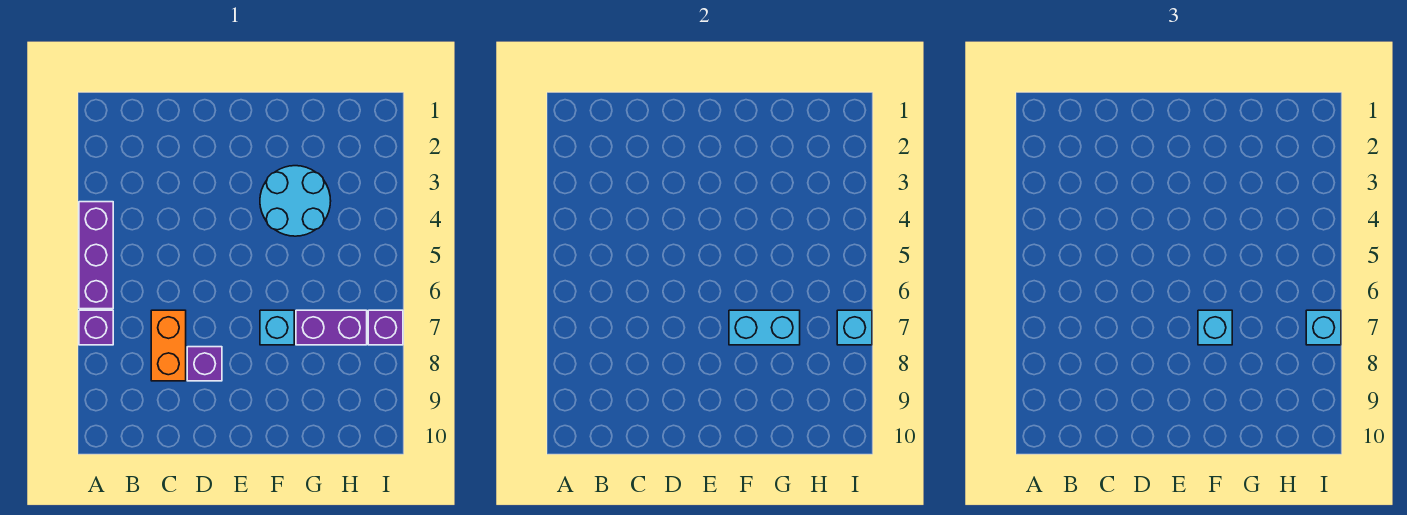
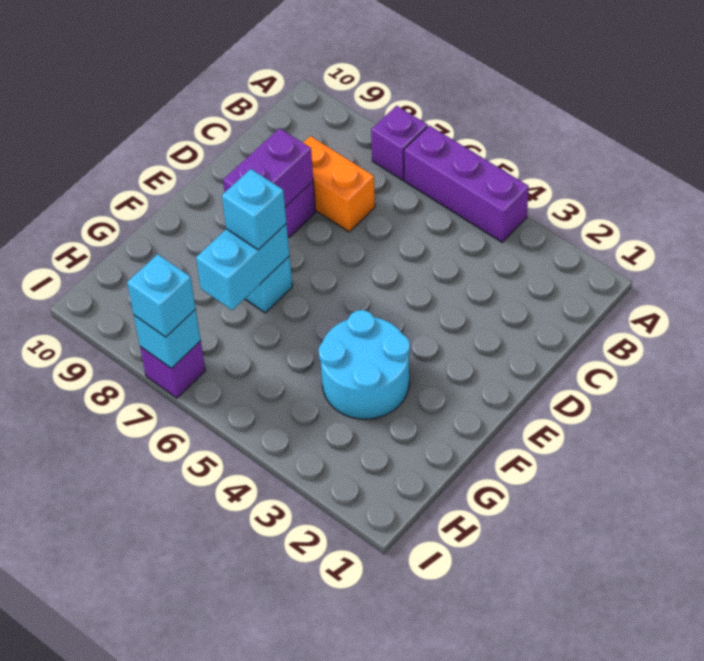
purple 1x2 brick [296,310,367,345] -> purple 1x2 brick moved to [223,128,313,207]

